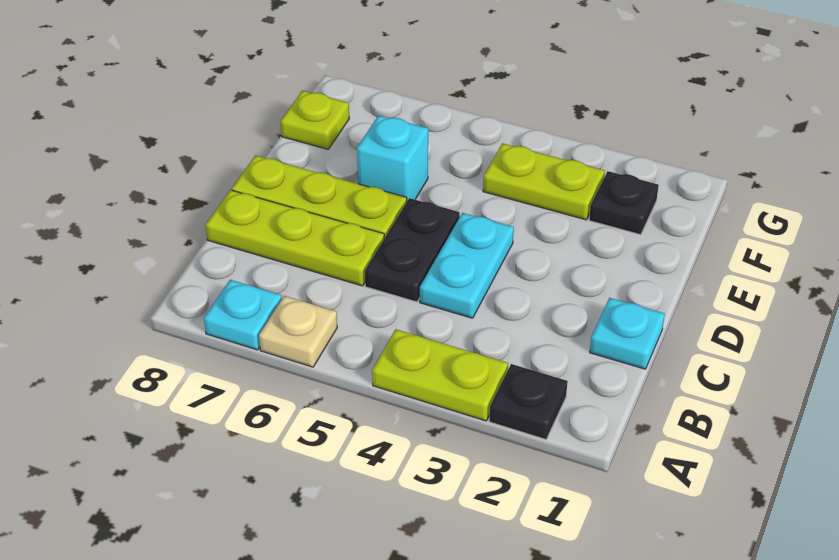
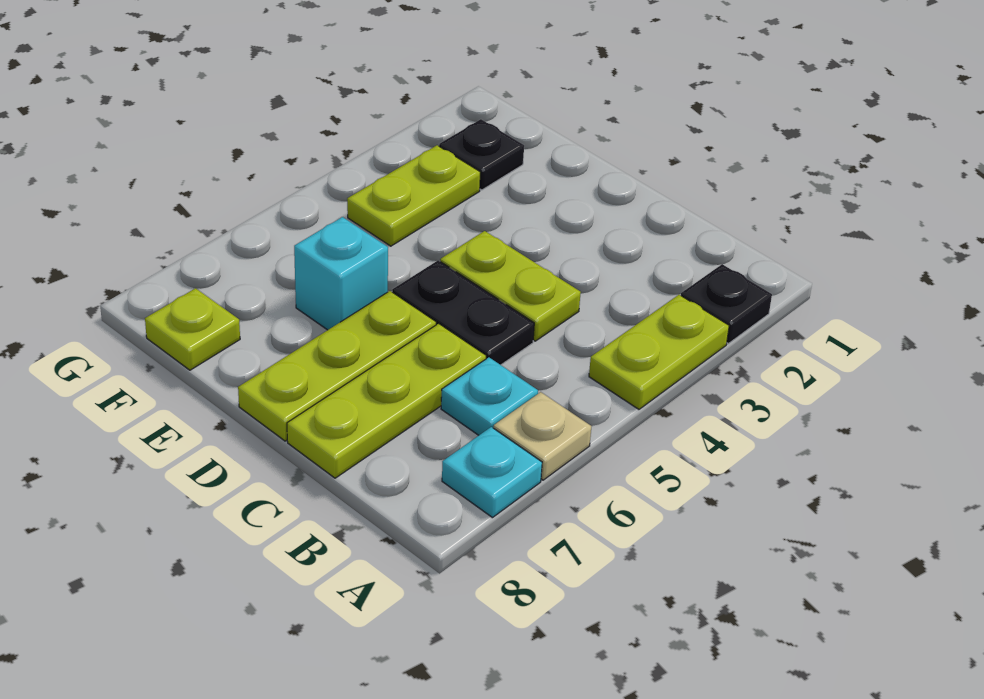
cyan 1x1 plate [590,298,665,369] -> cyan 1x1 plate moved to [441,357,538,435]
cyan 1x2 plate [420,213,514,318] -> lime 1x2 plate [440,231,581,341]

